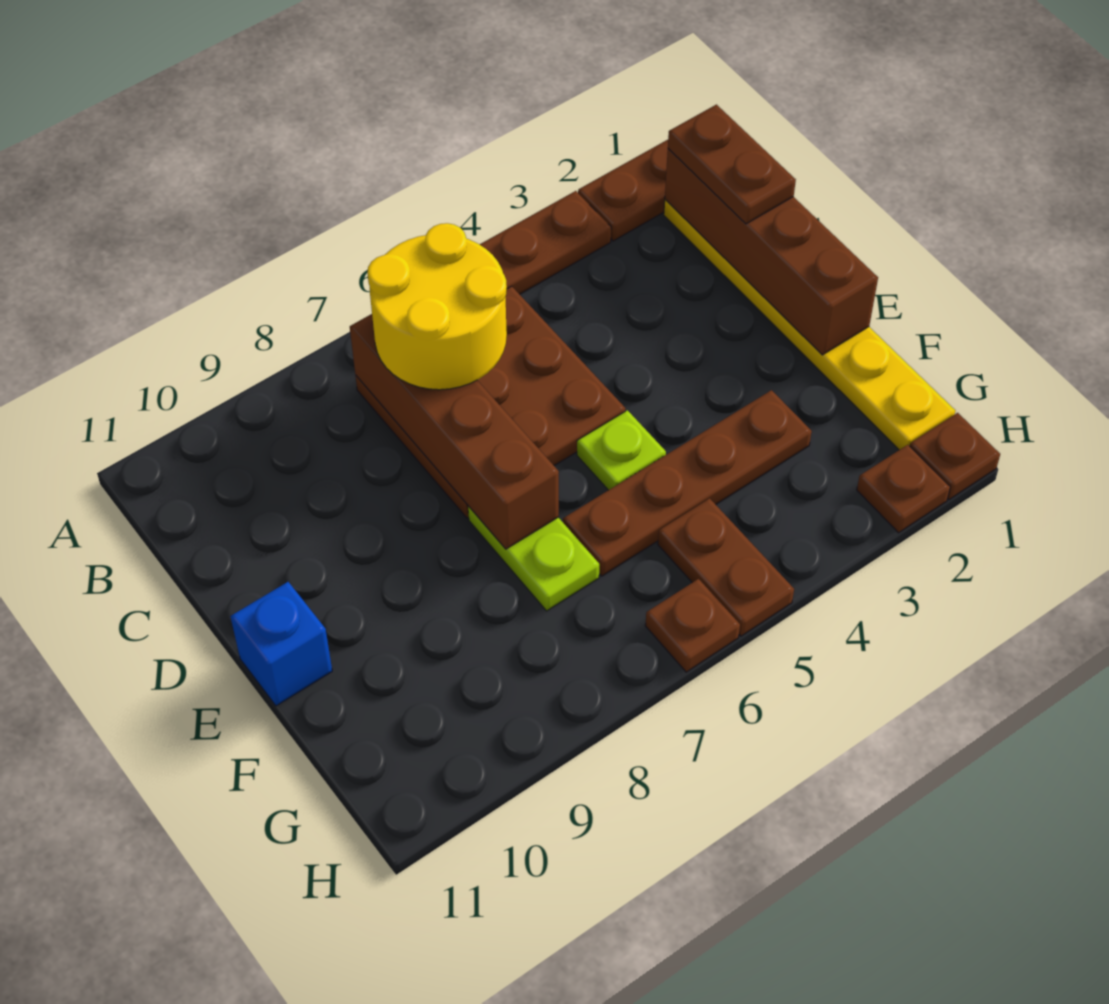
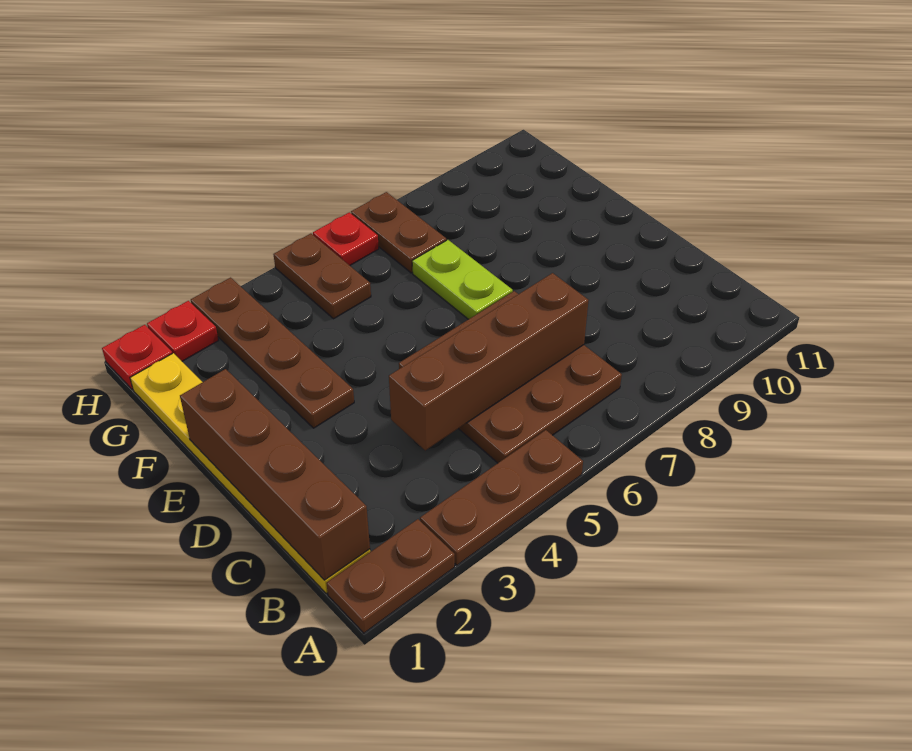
brown 1x2 plate [668,105,796,224] -> brown 1x2 plate moved to [351,192,446,273]
yellow 2x2 round brick [367,223,507,390] -> none
brown 1x4 brick [350,314,559,549] -> brown 1x4 brick turned to [389,273,589,450]
lime 1x1 plate [577,410,666,490] -> none
blue 1x1 brick [231,582,332,706] -> none
brown 1x4 plate [563,390,812,576] -> brown 1x4 plate turned to [191,278,354,428]
brown 1x1 plate [910,413,1000,499] -> red 1x1 plate [102,325,172,390]
brown 1x1 plate [857,445,950,533] -> red 1x1 plate [147,301,218,361]
brown 1x1 plate [645,579,740,672] -> red 1x1 plate [313,212,379,265]

